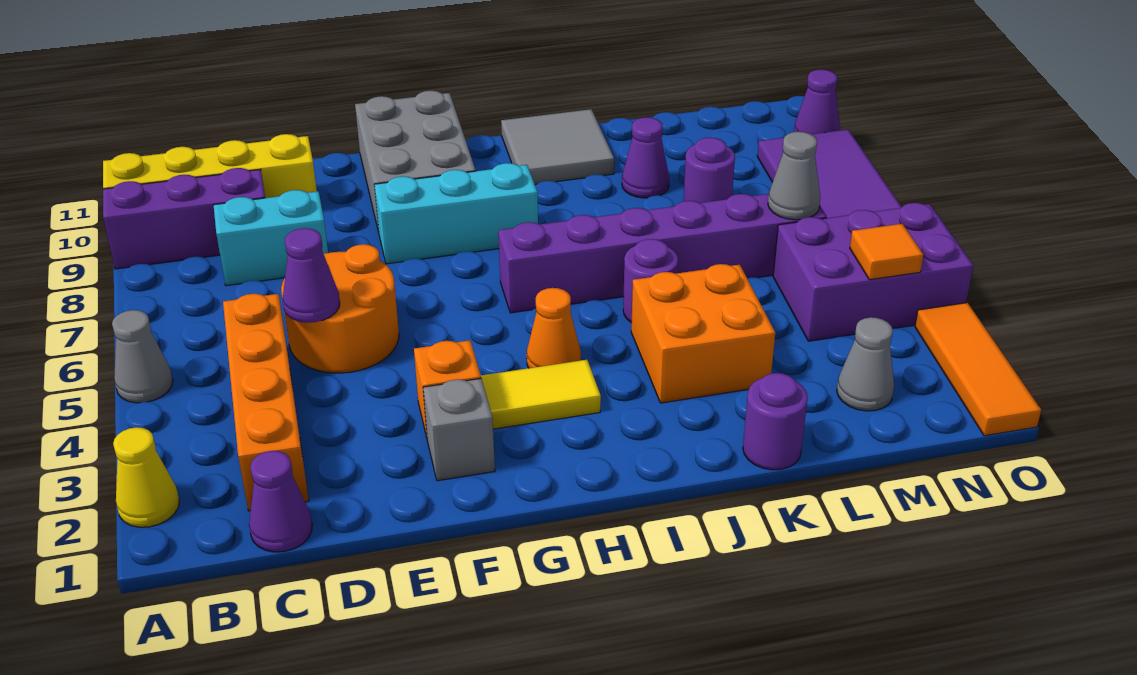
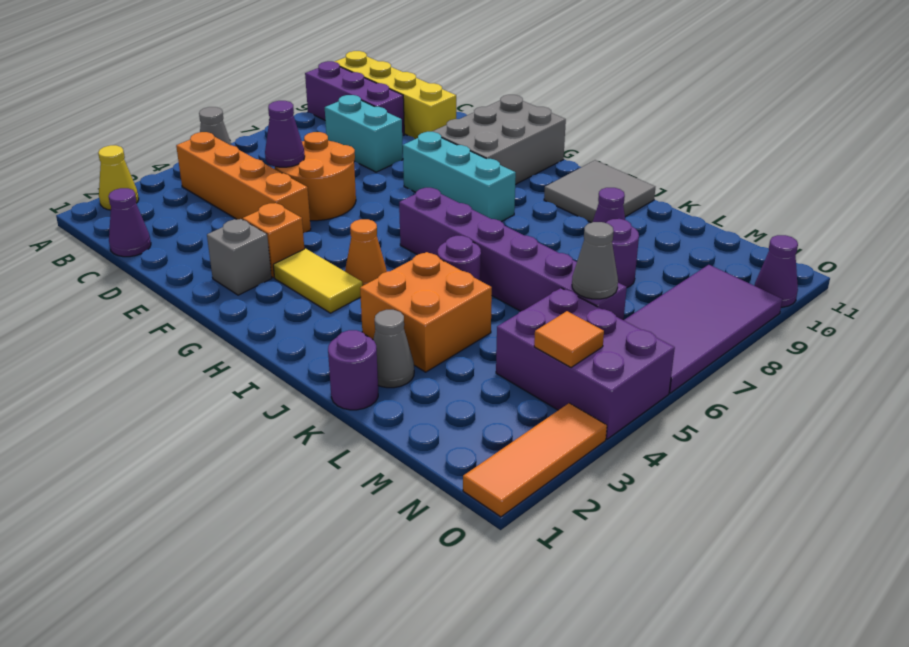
orange 1x4 brick [223,294,309,511] -> orange 1x4 brick turned to [176,132,311,233]
grey 1x1 cone [837,317,894,411] -> grey 1x1 cone moved to [373,310,414,388]

